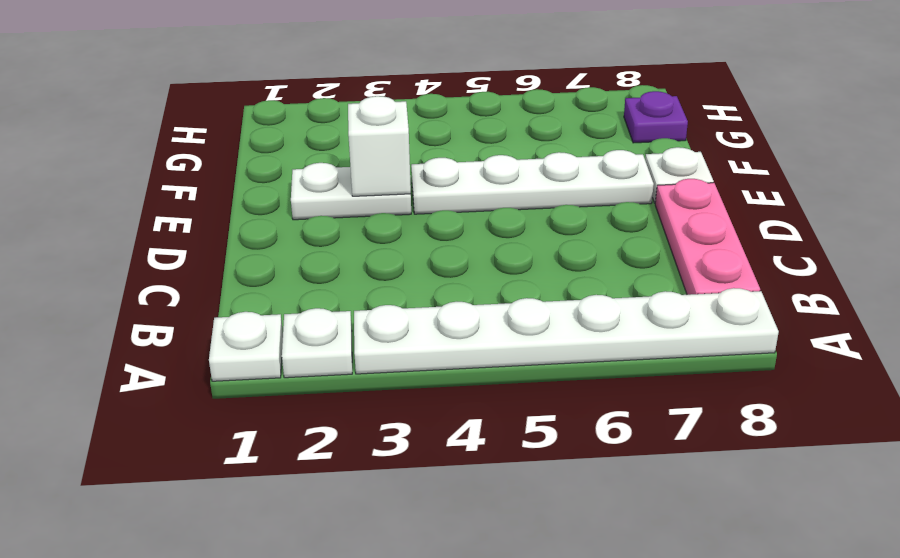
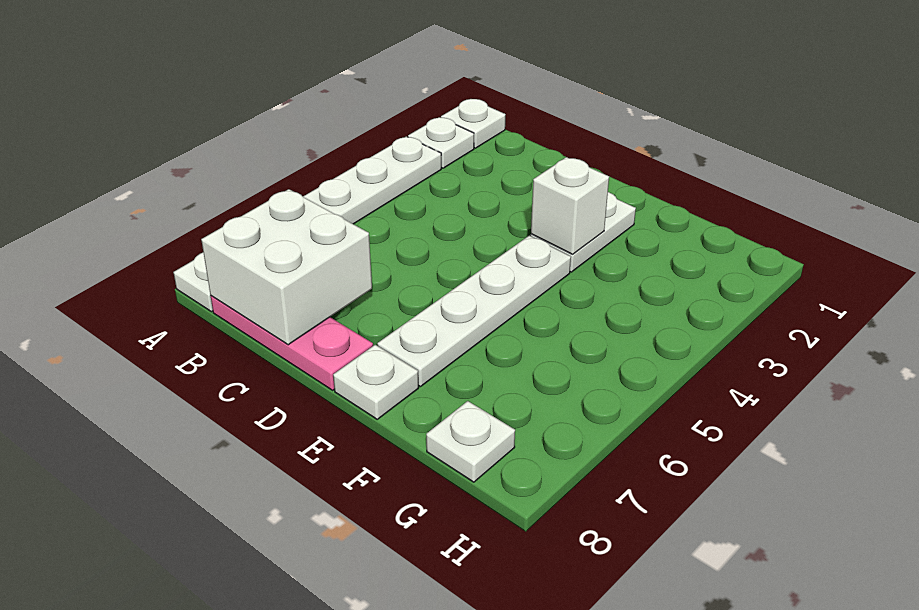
none -> white 2x2 brick [201,189,372,345]
purple 1x1 plate [624,91,688,143] -> white 1x1 plate [426,401,515,482]

